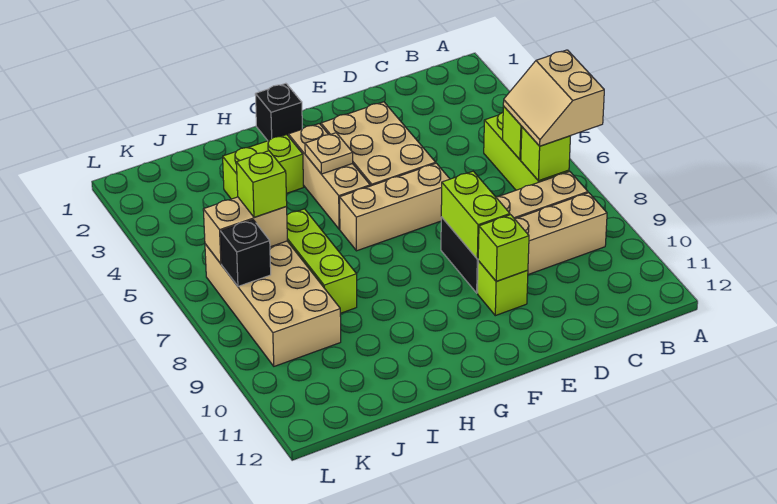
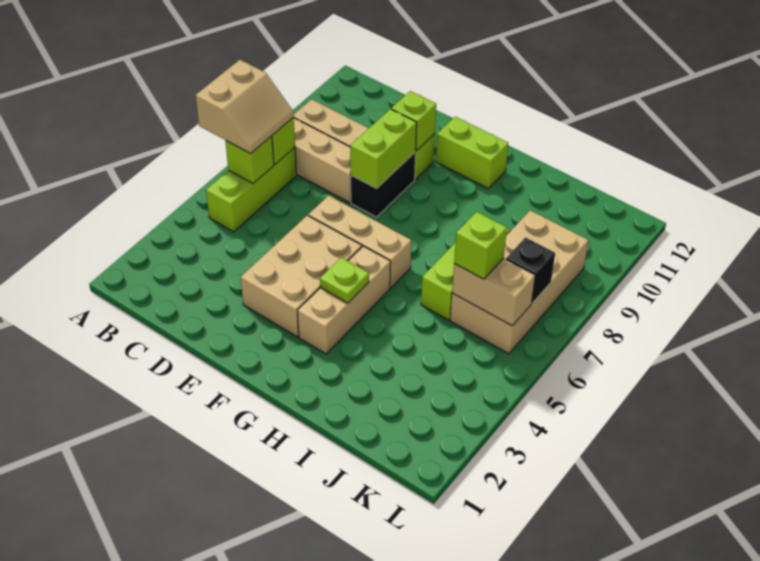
black 1x1 brick [255,83,302,141] -> none
tan 1x1 plate [305,133,353,174] -> lime 1x1 plate [320,257,369,303]
lime 1x2 brick [223,135,304,199] -> lime 1x2 brick moved to [436,117,508,188]

